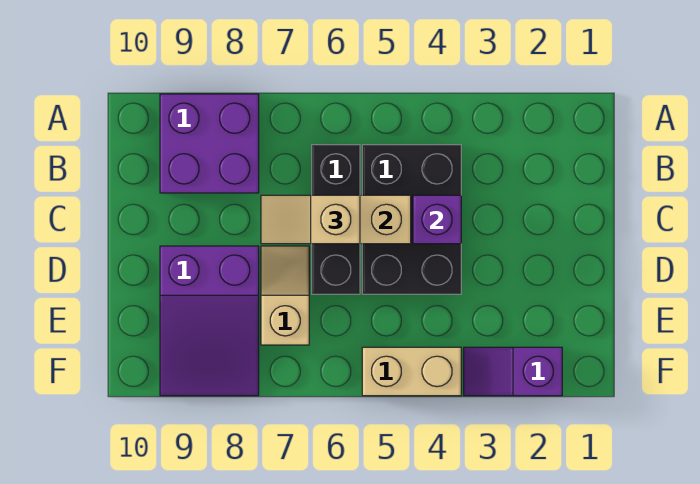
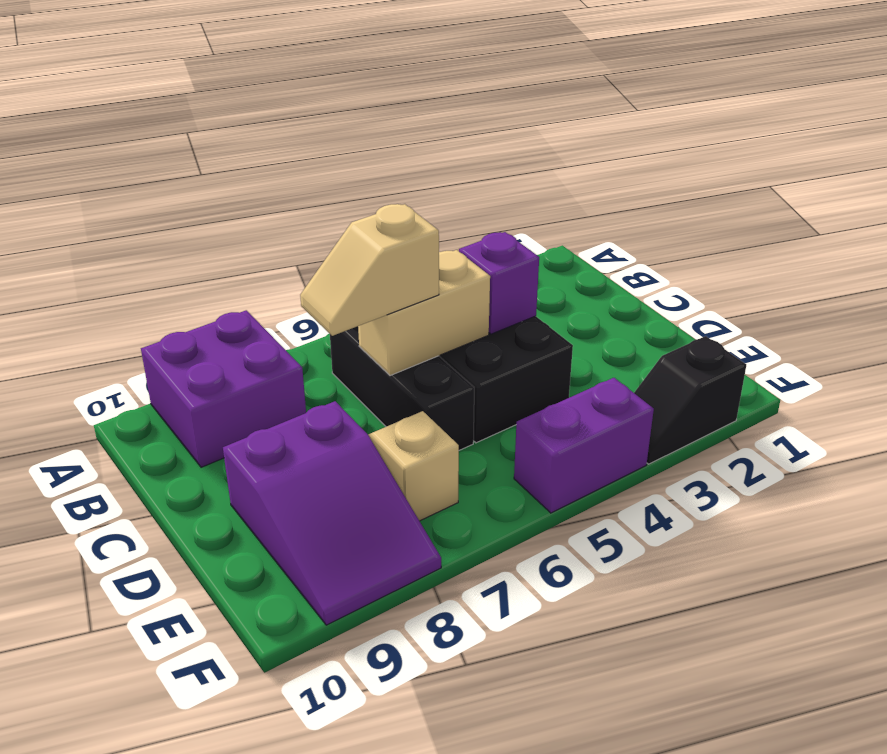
purple 1x2 slope [464,347,562,396] -> black 1x2 slope [634,336,746,464]
tan 1x2 brick [362,347,461,396] -> purple 1x2 brick [514,378,654,513]

